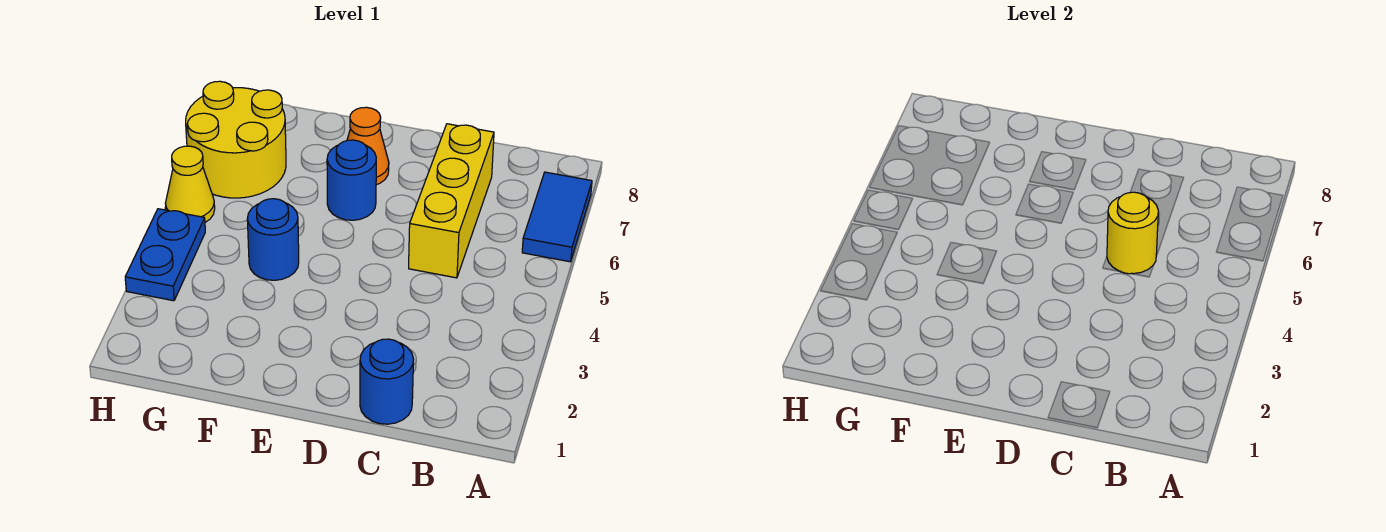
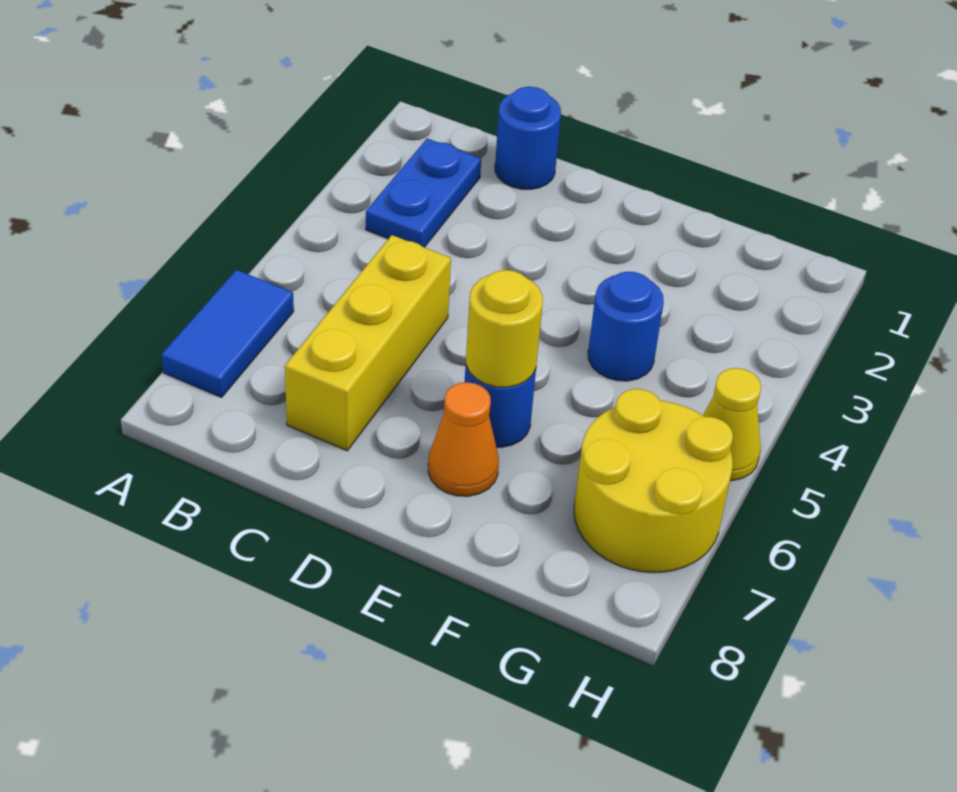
yellow 1x1 round brick [1107,192,1158,274] -> yellow 1x1 round brick moved to [466,270,543,387]
blue 1x2 plate [125,209,205,301] -> blue 1x2 plate moved to [366,139,481,247]

